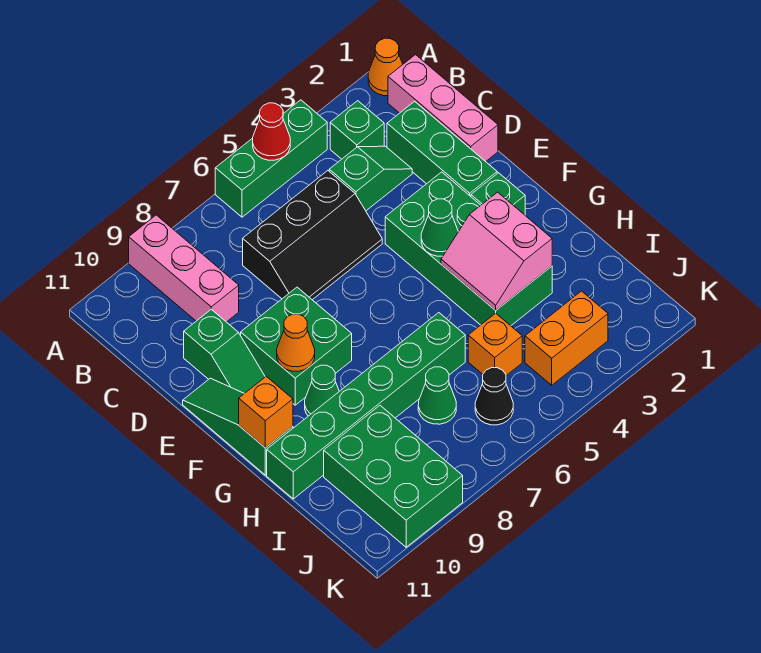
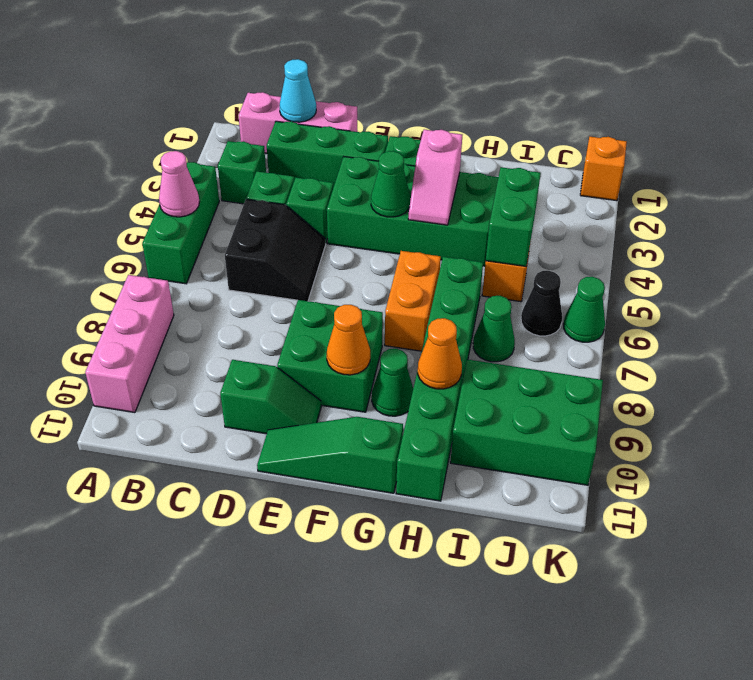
orange 1x1 cone [368,38,403,96] -> orange 1x1 cone moved to [418,318,462,389]
red 1x1 cone [253,103,290,160] -> pink 1x1 cone [159,151,199,217]
pink 1x3 brick [129,215,239,322] -> pink 1x3 brick turned to [85,275,174,413]
none -> cyan 1x1 cone [279,59,316,122]
black 2x3 slope [243,171,382,300] -> black 2x2 slope [225,199,326,301]
none -> green 1x1 brick [286,177,333,244]
pink 2x2 slope [441,192,552,310] -> pink 1x2 slope [408,130,462,225]
orange 1x1 brick [239,376,293,448] -> orange 1x1 brick moved to [580,137,627,201]
none -> green 1x2 brick [486,167,541,266]
orange 1x2 brick [525,291,608,385] -> orange 1x2 brick moved to [385,251,441,351]
none -> green 1x1 cone [563,277,605,342]

